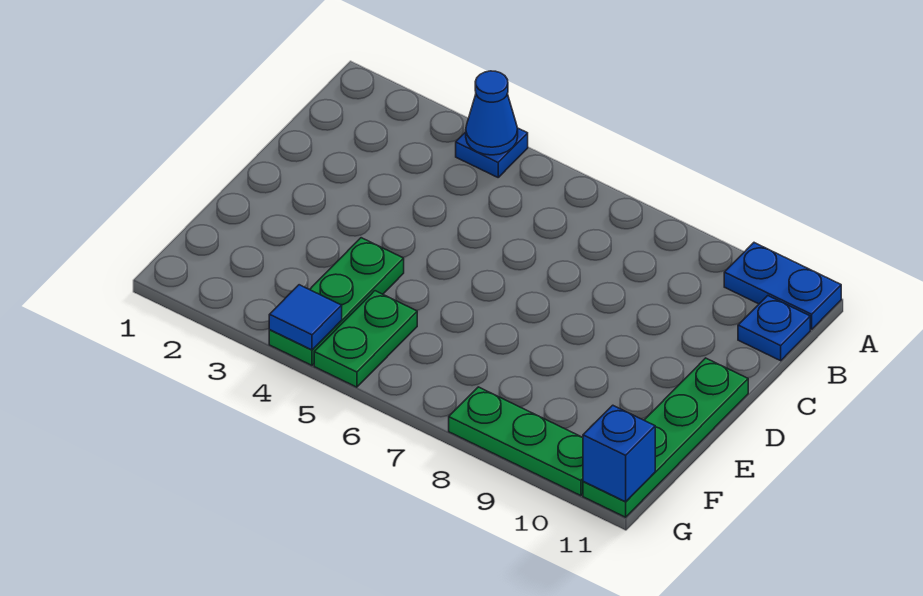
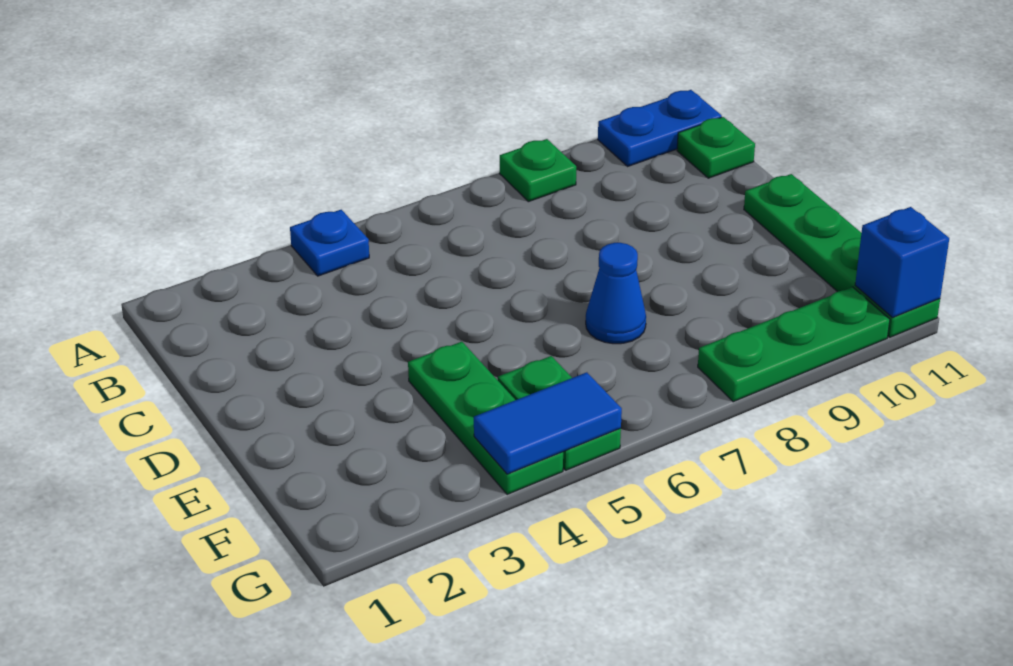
blue 1x1 cone [466,71,518,155] -> blue 1x1 cone moved to [586,243,646,344]
none -> green 1x1 plate [500,139,576,202]
blue 1x1 plate [738,296,810,361] -> green 1x1 plate [677,117,755,178]
blue 1x1 tile [269,285,342,350] -> blue 1x2 tile [474,372,622,474]

